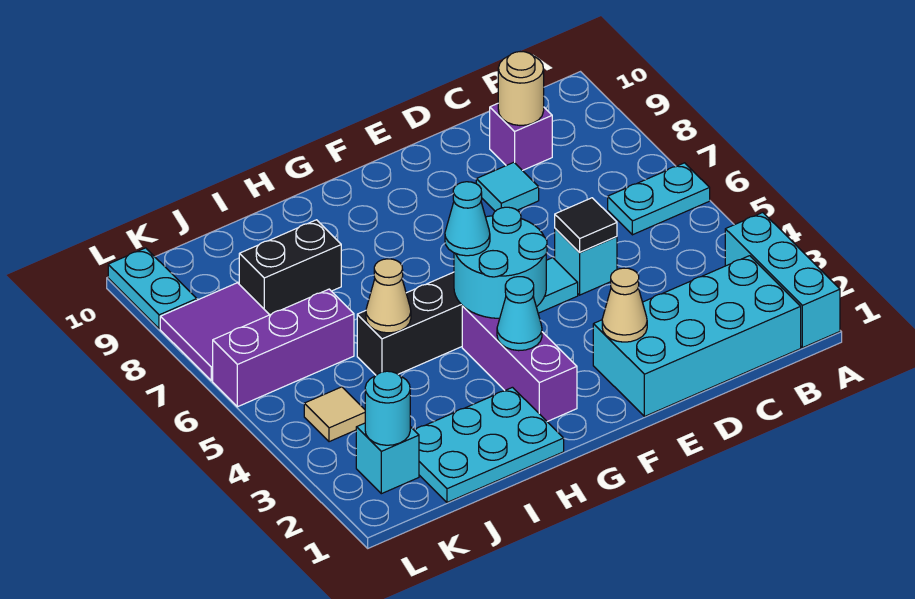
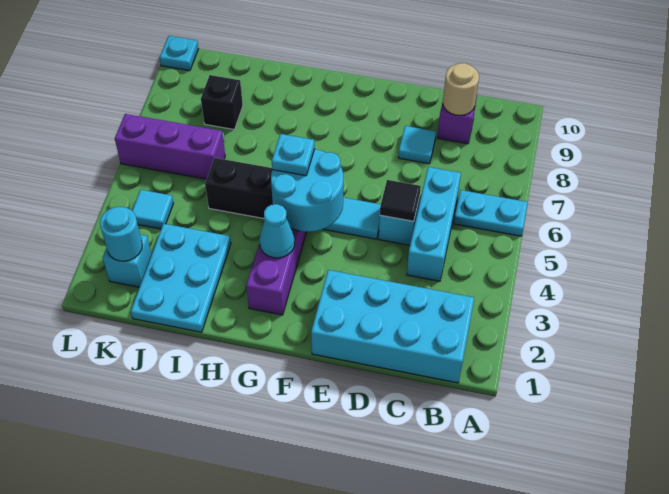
cyan 1x3 brick [725,213,840,348] -> cyan 1x3 brick moved to [407,167,461,281]
tan 1x1 cone [602,268,647,342] -> none
cyan 1x1 cone [445,182,490,256] -> cyan 1x1 plate [272,134,315,176]
cyan 2x3 plate [414,387,564,502] -> cyan 2x3 plate turned to [131,224,231,332]
tan 1x1 cone [366,259,411,333] -> none
black 1x2 brick [239,220,341,315] -> black 1x1 brick [201,75,243,129]
tan 1x1 tile [304,387,365,442] -> cyan 1x1 tile [132,190,173,229]
purple 2x2 tile [160,283,269,381] -> none
cyan 1x2 plate [108,248,197,329] -> cyan 1x1 plate [160,36,199,71]

